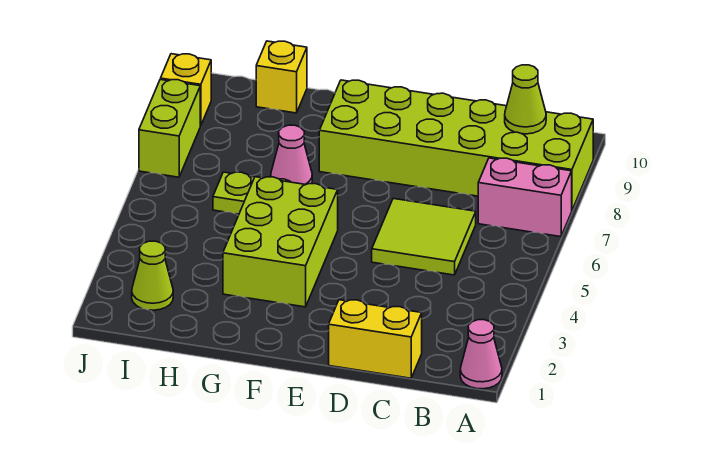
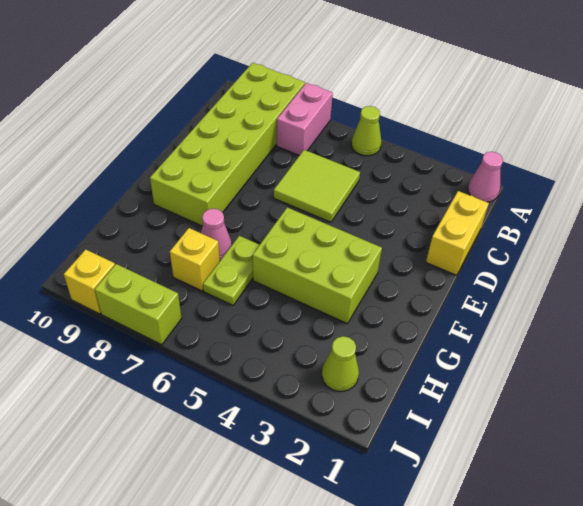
lime 1x1 cone [505,65,546,134] -> lime 1x1 cone moved to [351,106,381,156]
yellow 1x1 brick [256,41,307,113] -> yellow 1x1 brick moved to [170,228,220,291]

